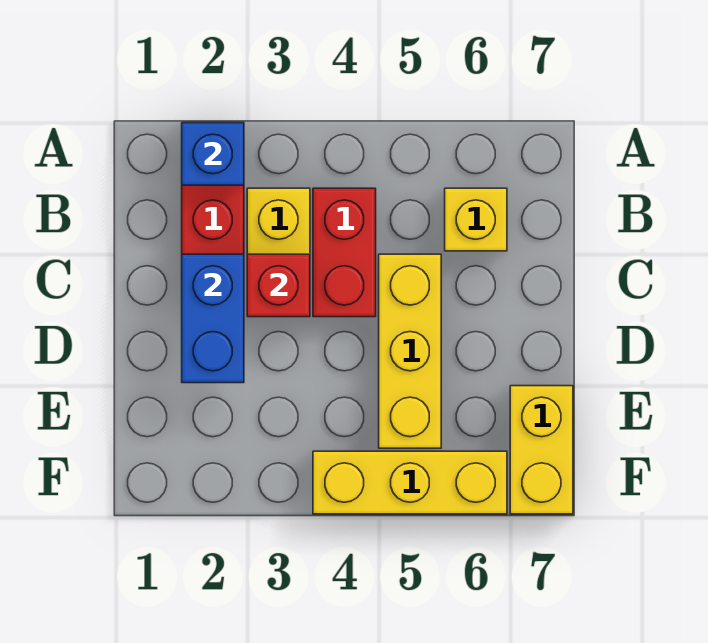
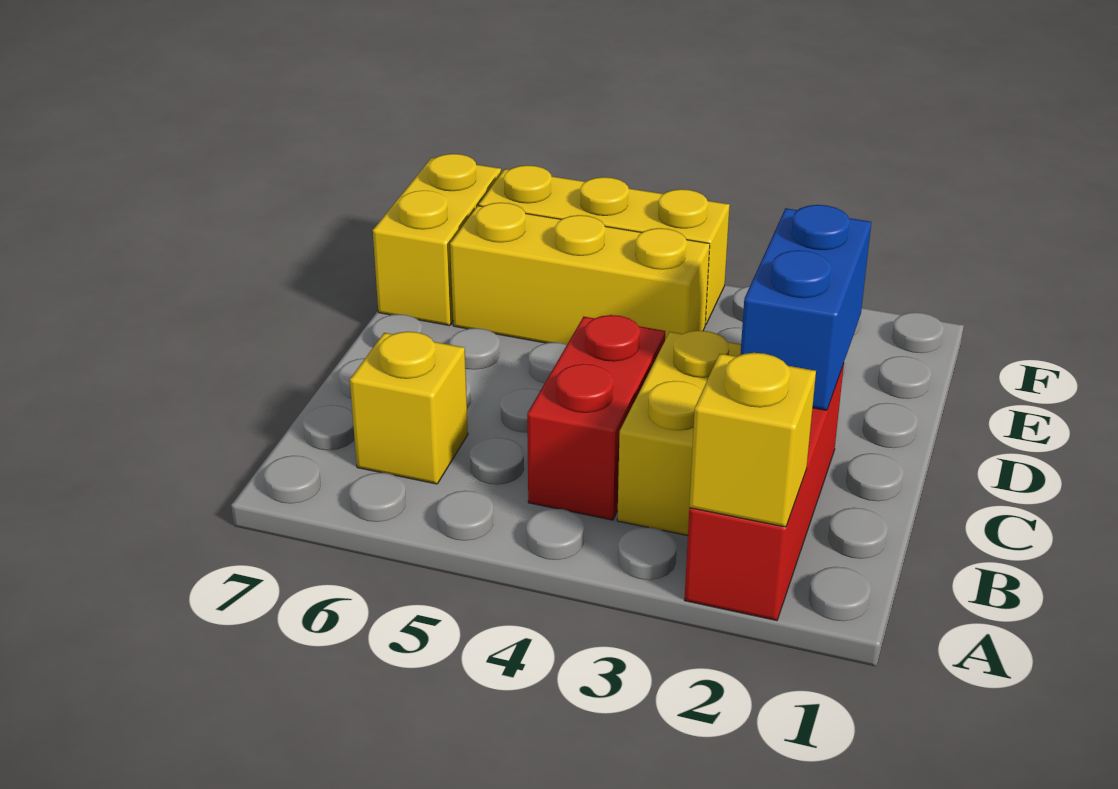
blue 1x1 brick [182,123,244,185] -> yellow 1x1 brick [689,353,816,527]
red 1x1 brick [247,254,310,317] -> none
yellow 1x3 brick [379,254,441,448] -> yellow 1x3 brick turned to [450,203,710,344]

